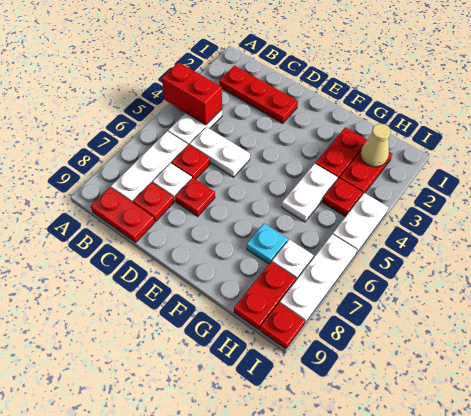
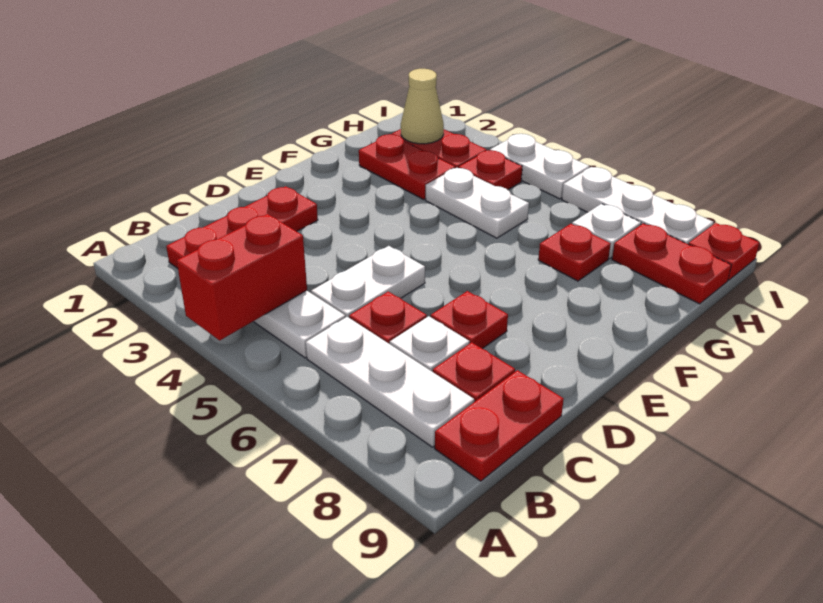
cyan 1x1 plate [247,223,288,264] -> red 1x1 plate [538,224,611,281]

